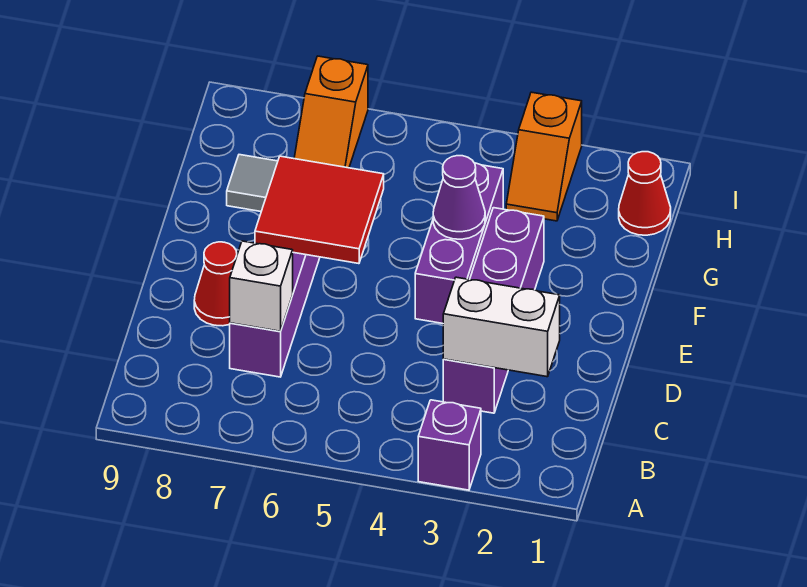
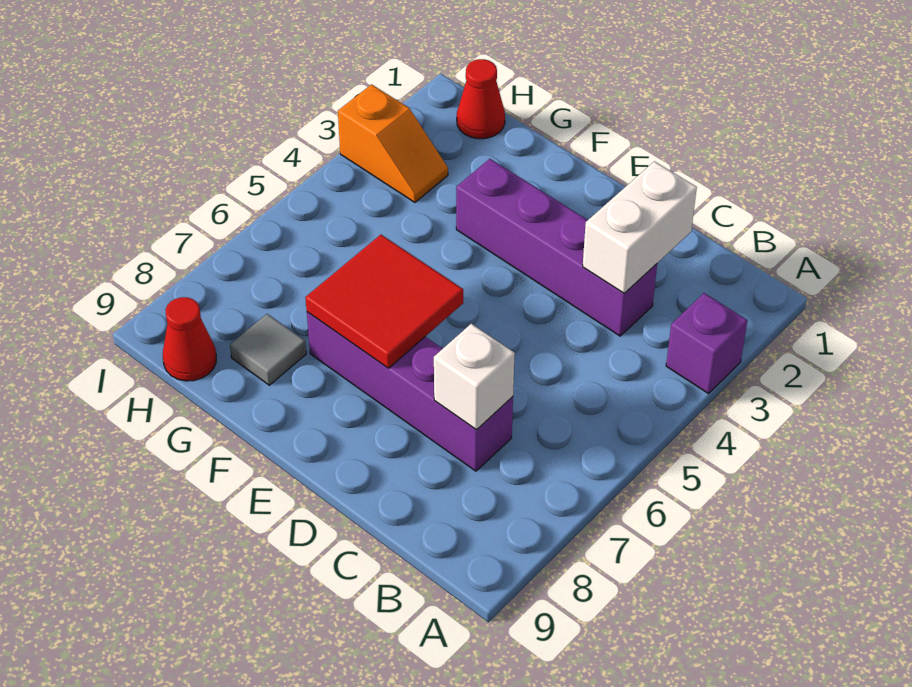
red 1x1 cone [194,242,237,326] -> red 1x1 cone moved to [163,297,216,381]
purple 1x3 brick [415,163,503,323] -> none
purple 1x1 cone [433,156,485,239] -> none
orange 1x2 slope [294,56,368,168] -> none

